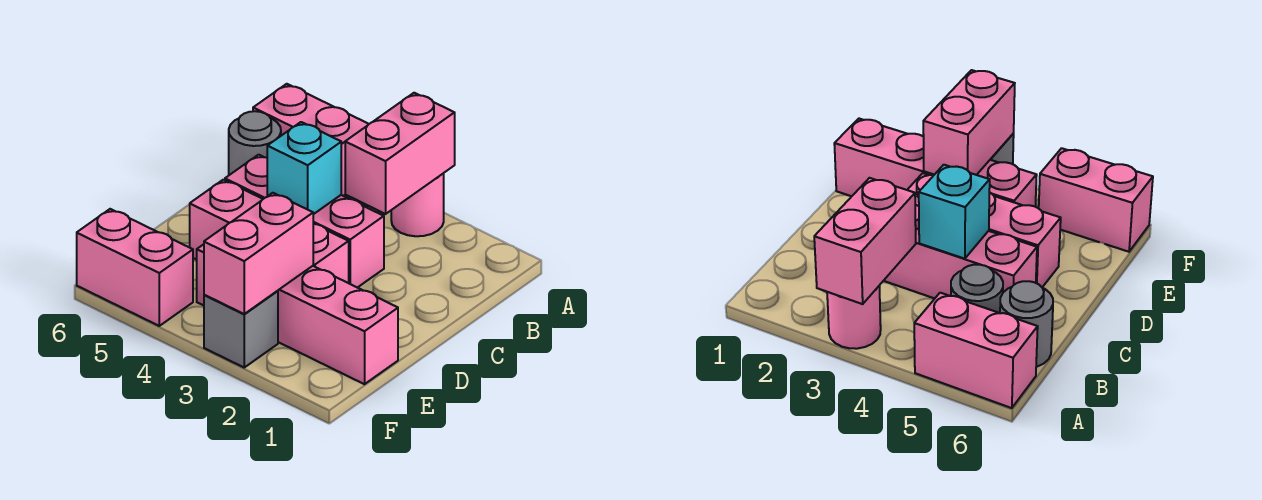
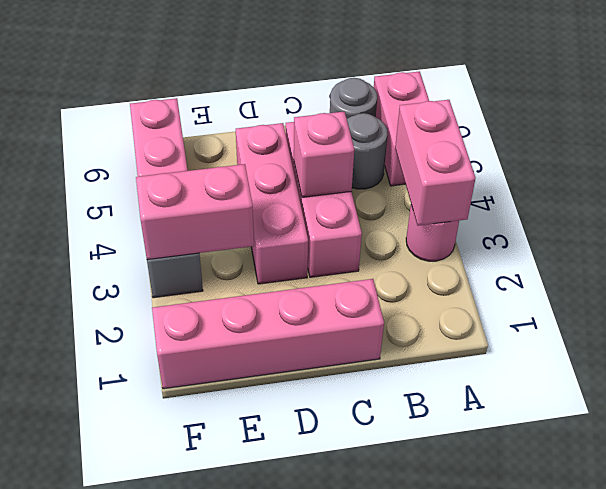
pink 1x2 brick [345,93,455,214] -> pink 1x2 brick turned to [395,100,475,226]
cyan 1x1 brick [267,122,341,214] -> pink 1x1 brick [294,112,354,197]
pink 1x4 brick [197,244,398,384] -> pink 1x4 brick turned to [152,279,384,389]

